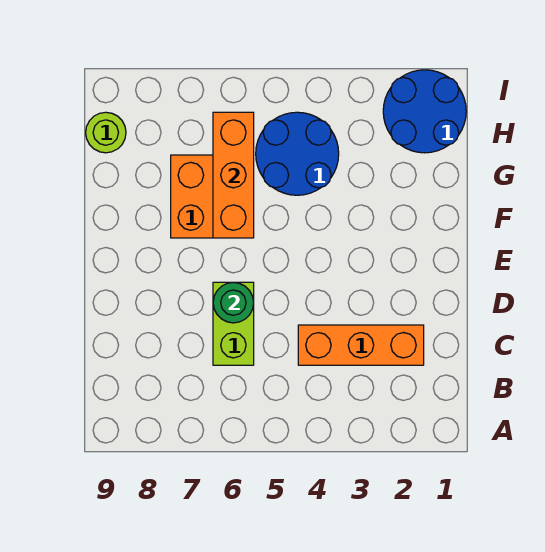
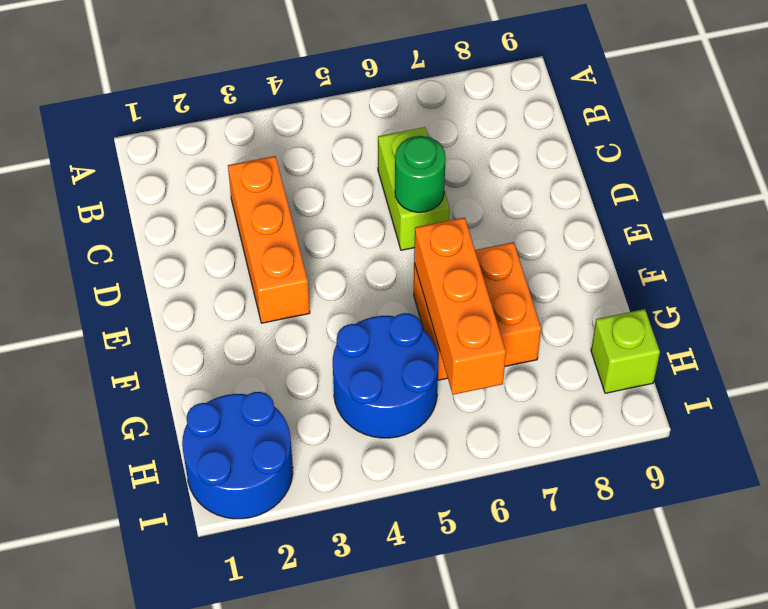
orange 1x3 brick [298,325,424,365] -> orange 1x3 brick turned to [228,156,310,323]
lime 1x1 round brick [86,112,126,153] -> lime 1x1 brick [591,309,660,393]

